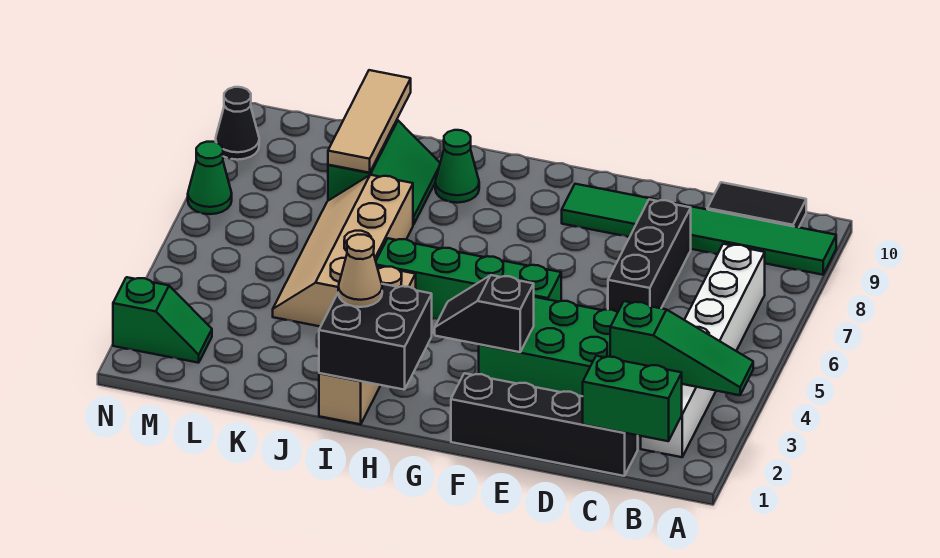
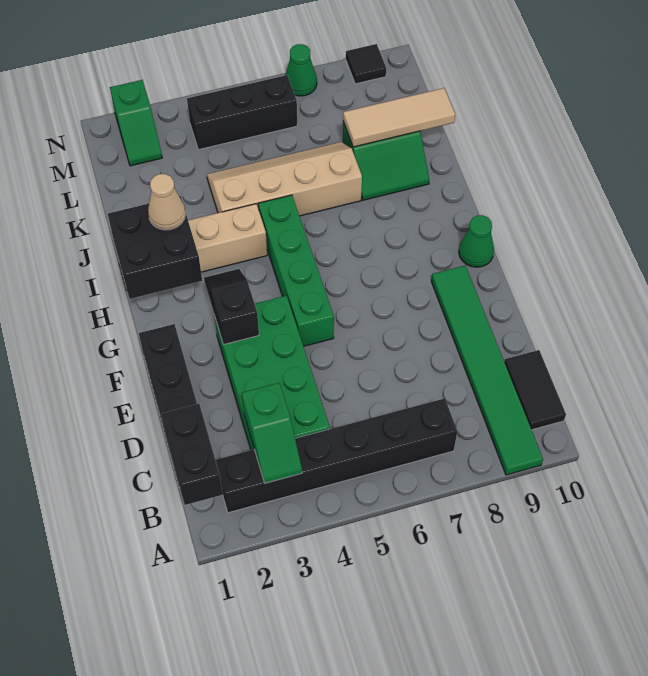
green 1x3 slope [610,301,753,395] -> green 1x2 slope [242,383,302,483]
green 1x2 brick [583,356,682,441] -> black 1x2 brick [161,404,223,505]
white 1x6 brick [641,244,765,457] -> black 1x6 brick [216,398,457,513]
black 1x3 brick [608,199,691,312] -> black 1x3 brick moved to [187,75,297,150]
green 1x1 cone [435,130,479,203] -> green 1x1 cone moved to [459,215,494,267]
black 1x1 cone [216,87,259,160] -> black 1x1 tile [346,44,386,84]

